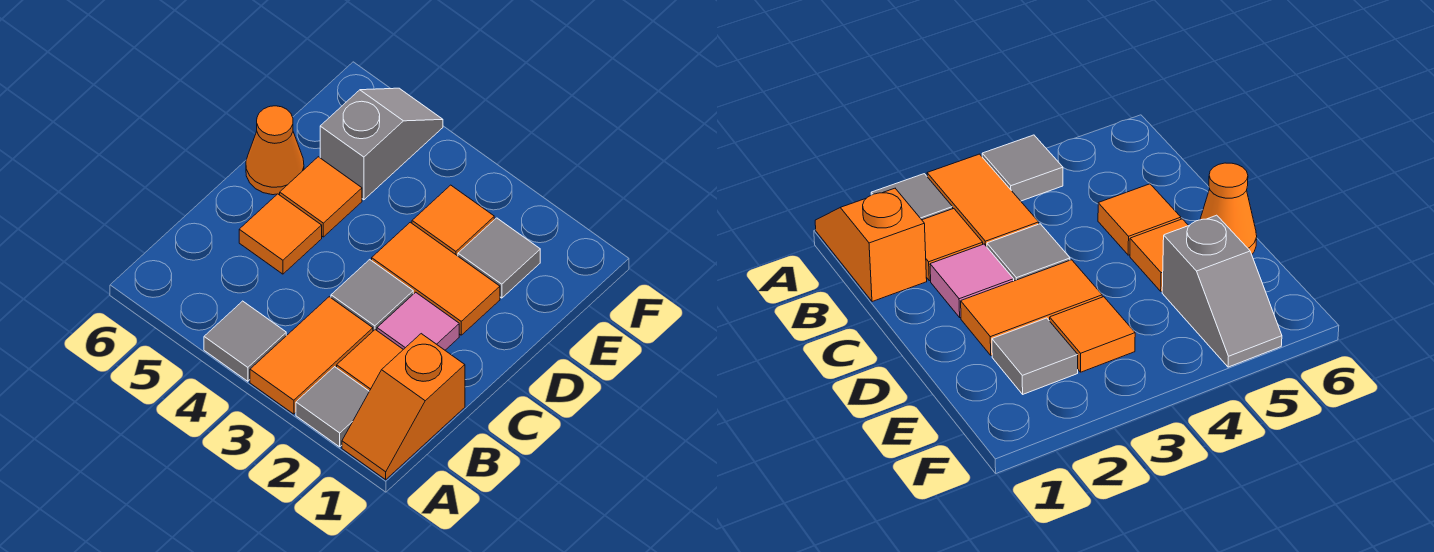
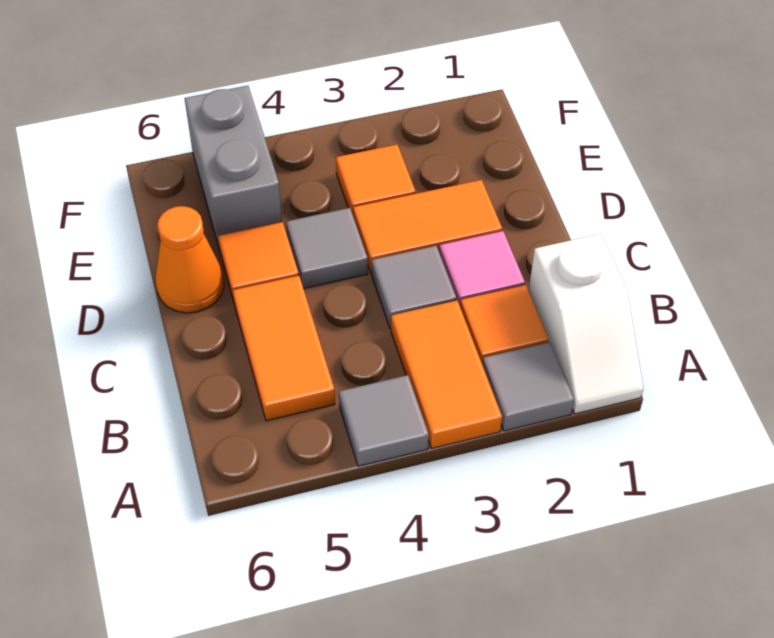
orange 1x2 slope [342,334,465,480] -> white 1x2 slope [529,234,643,414]
orange 1x1 tile [239,194,322,274] -> orange 1x2 tile [233,276,335,421]
grey 1x1 tile [458,218,540,298] -> grey 1x1 tile moved to [286,208,368,289]
grey 1x2 slope [320,88,443,200] -> grey 1x2 brick [184,86,282,250]

